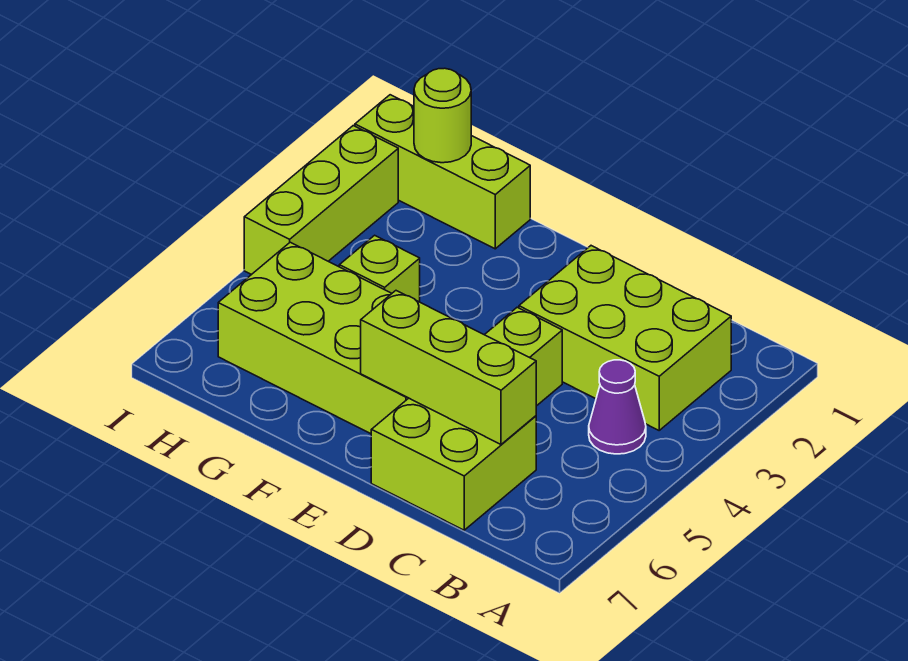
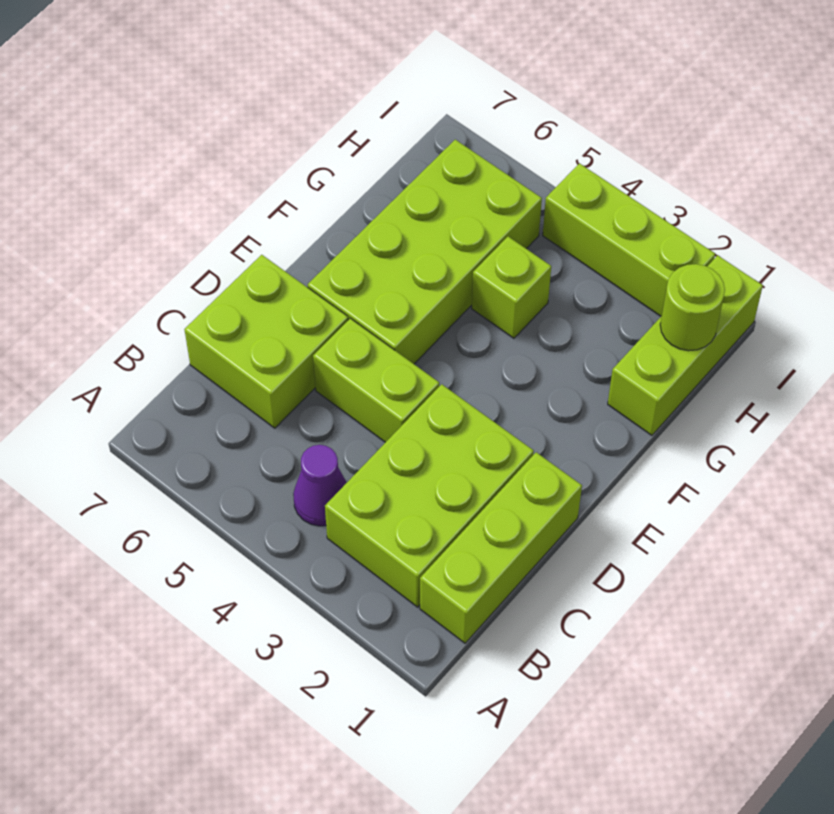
lime 1x3 brick [361,291,536,444] -> lime 1x3 brick moved to [420,452,582,643]

